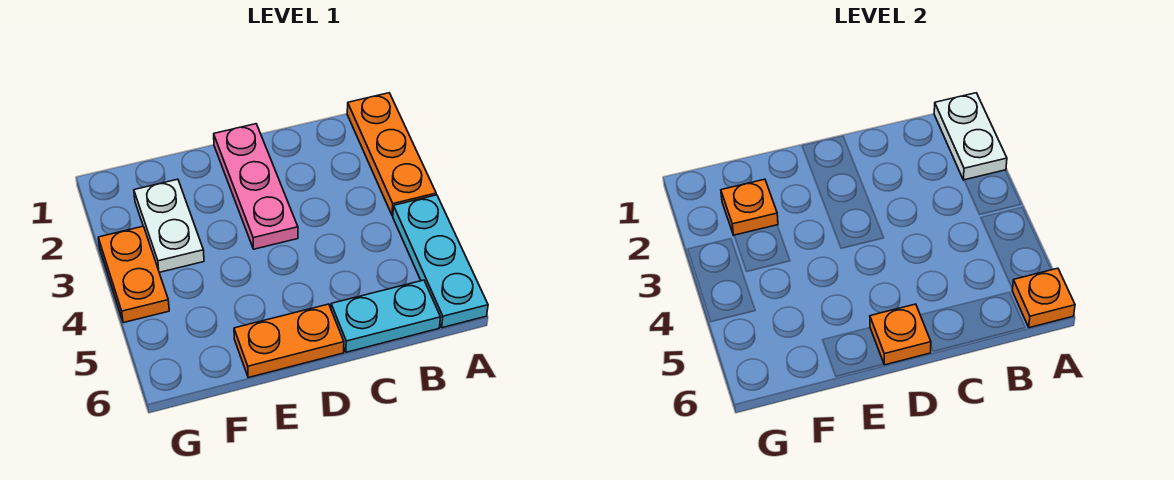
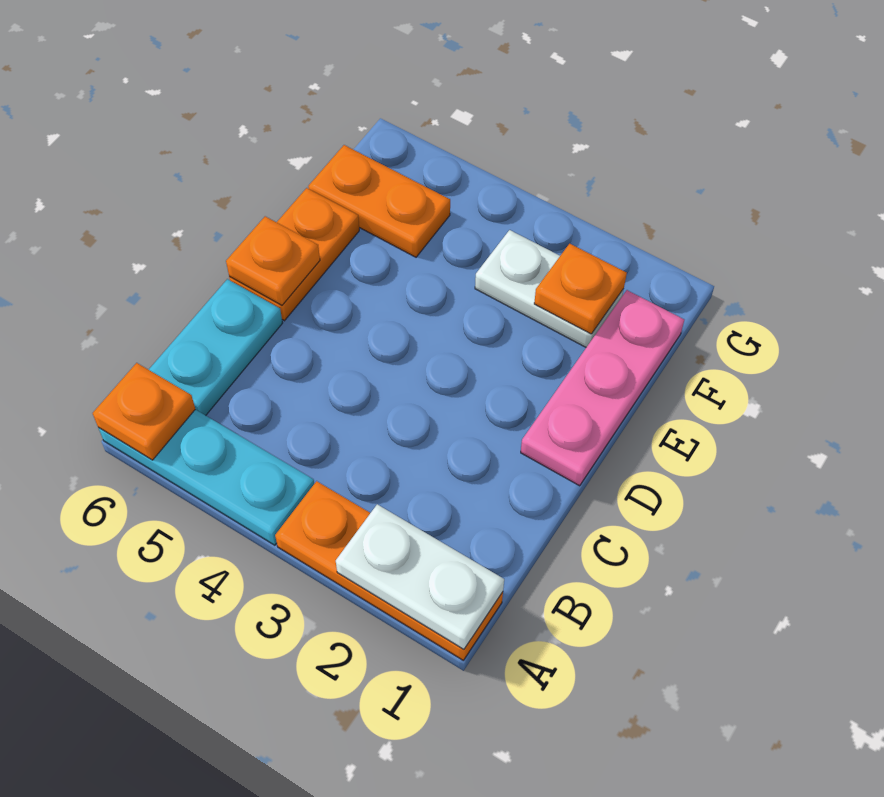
pink 1x3 plate [214,124,298,249] -> pink 1x3 plate turned to [521,290,684,486]
orange 1x2 plate [98,226,169,323] -> orange 1x2 plate moved to [308,145,450,257]

